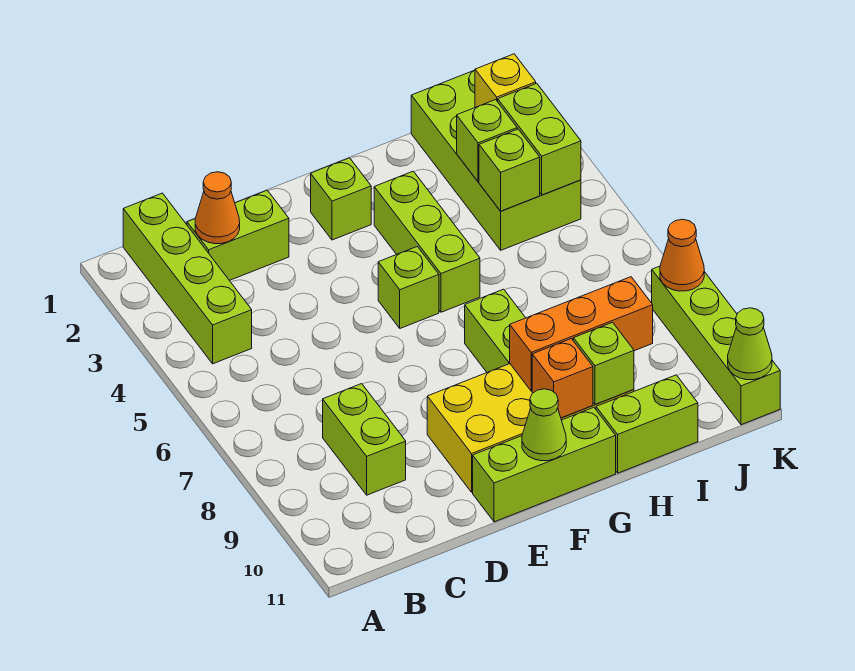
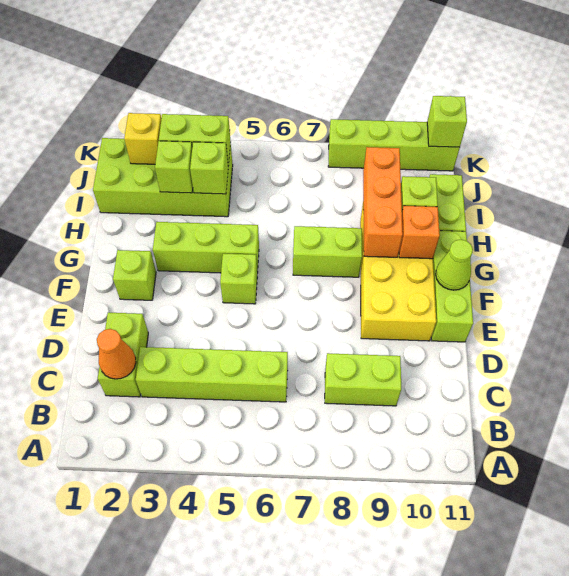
lime 1x4 brick [123,193,252,364] -> lime 1x4 brick moved to [136,347,288,402]
orange 1x1 cone [660,219,704,291] -> none
lime 1x1 cone [728,308,772,380] -> lime 1x1 brick [427,96,467,147]

